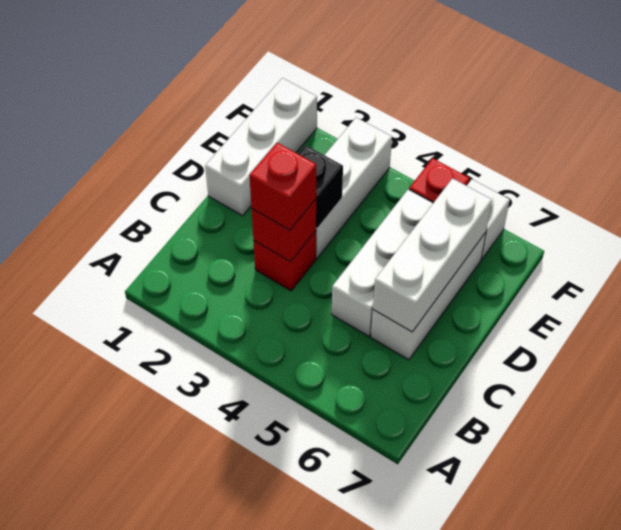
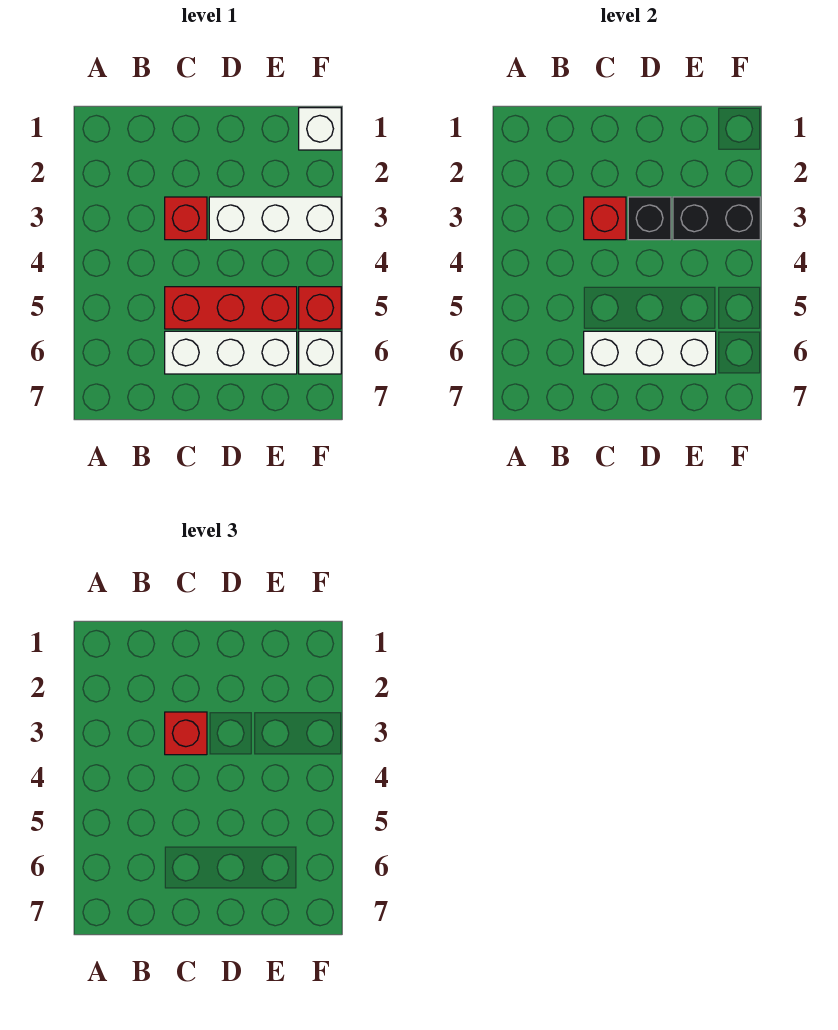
white 1x3 brick [332,189,433,336] -> red 1x3 brick [165,287,297,329]
white 1x3 brick [205,78,317,216] -> white 1x1 brick [299,108,341,150]
none -> black 1x2 brick [673,197,760,240]

